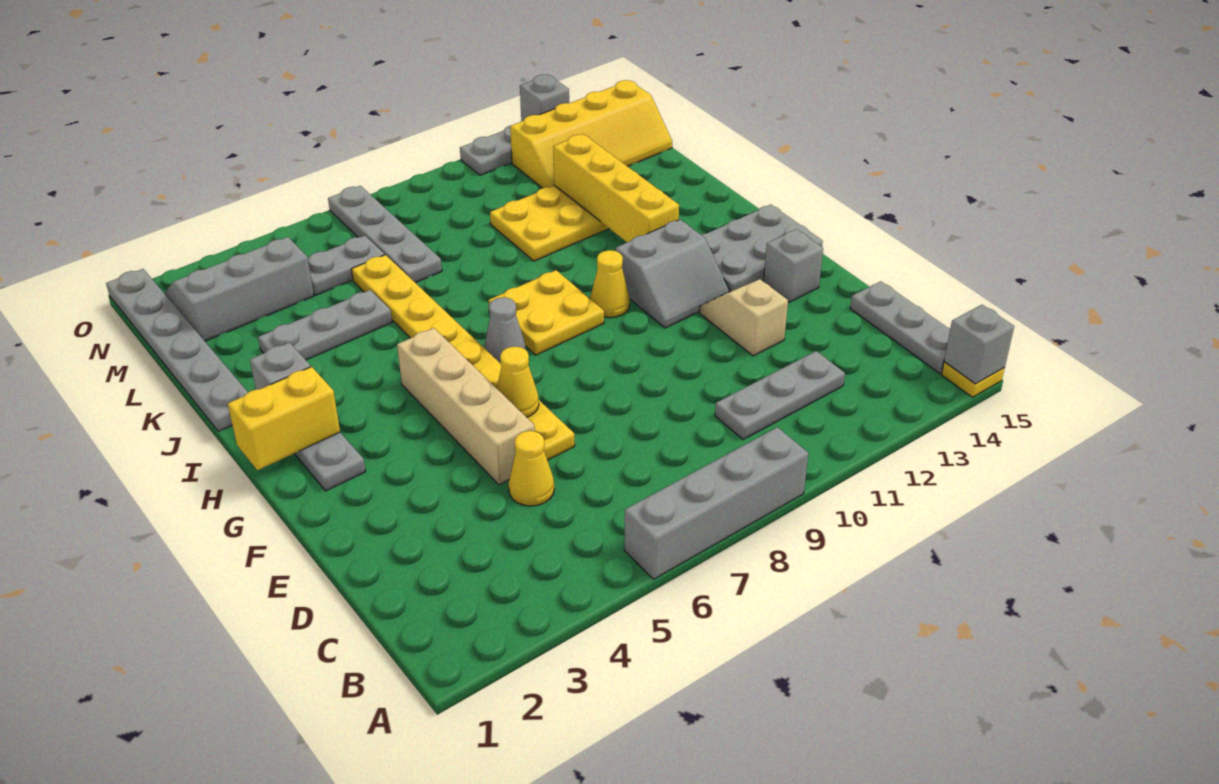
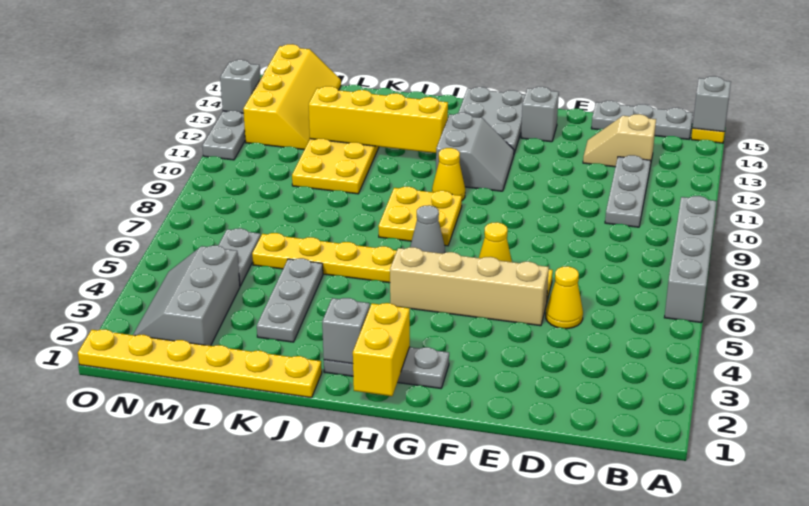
tan 1x2 slope [700,279,788,356] -> tan 1x2 slope moved to [583,114,656,167]
grey 1x6 plate [106,269,248,431] -> yellow 1x6 plate [78,329,322,398]
grey 1x4 plate [328,186,442,283] -> none

